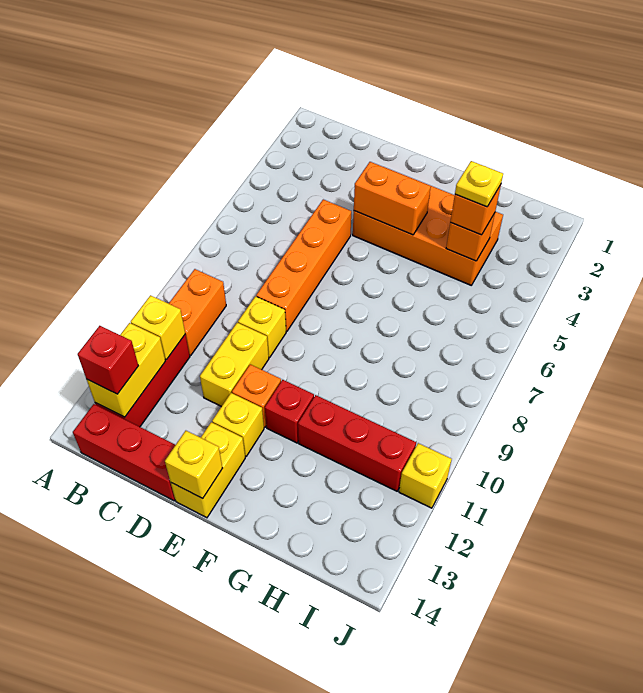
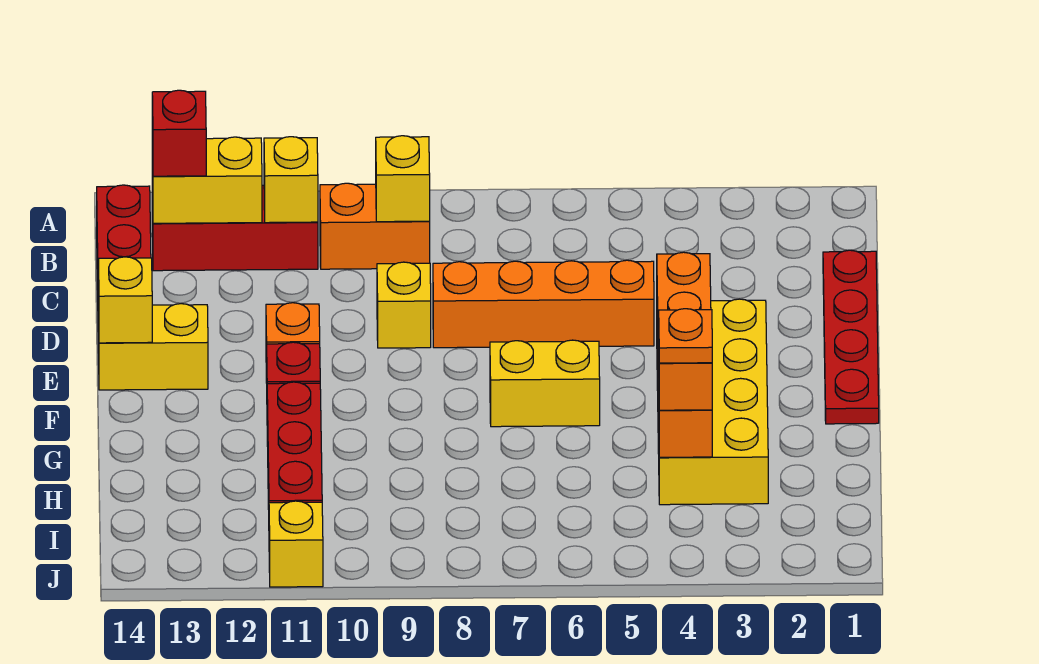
none -> red 1x4 plate [823,250,879,424]
yellow 1x2 brick [200,323,269,407] -> yellow 1x2 brick moved to [490,340,600,427]
orange 2x4 brick [353,186,503,285] -> yellow 2x4 brick [657,299,768,505]
yellow 1x1 brick [212,393,264,456] -> yellow 1x1 brick moved to [376,136,430,222]
yellow 1x1 plate [455,161,503,207] -> orange 1x1 plate [659,309,712,363]

